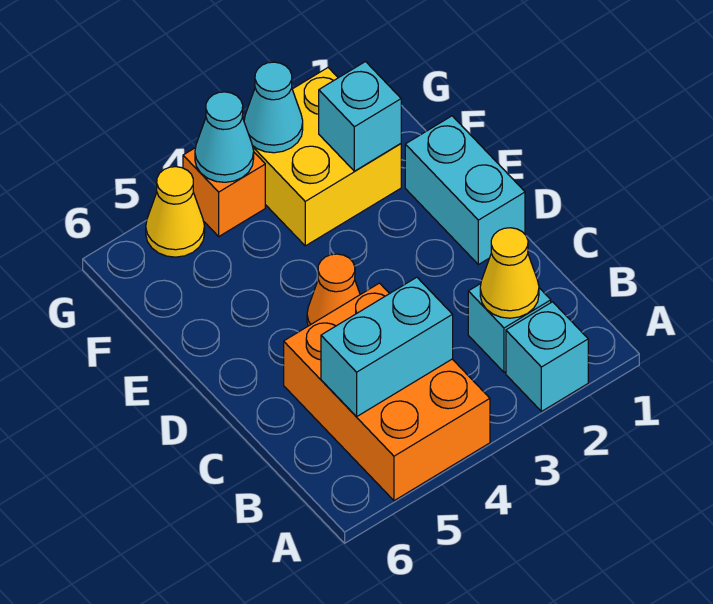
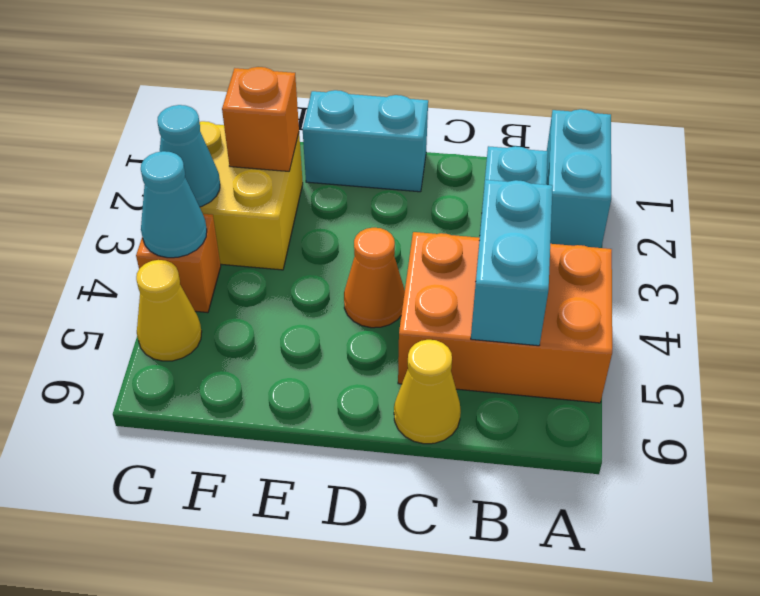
cyan 1x1 brick [506,302,588,411] -> cyan 1x2 brick [546,109,611,248]
yellow 1x1 cone [480,228,539,318] -> yellow 1x1 cone moved to [394,340,461,444]
cyan 1x1 brick [319,62,401,171] -> orange 1x1 brick [222,67,299,171]

